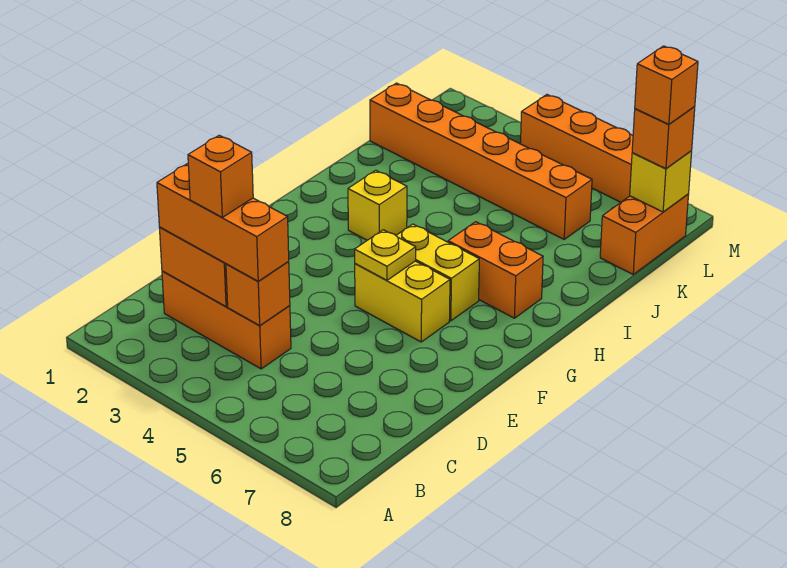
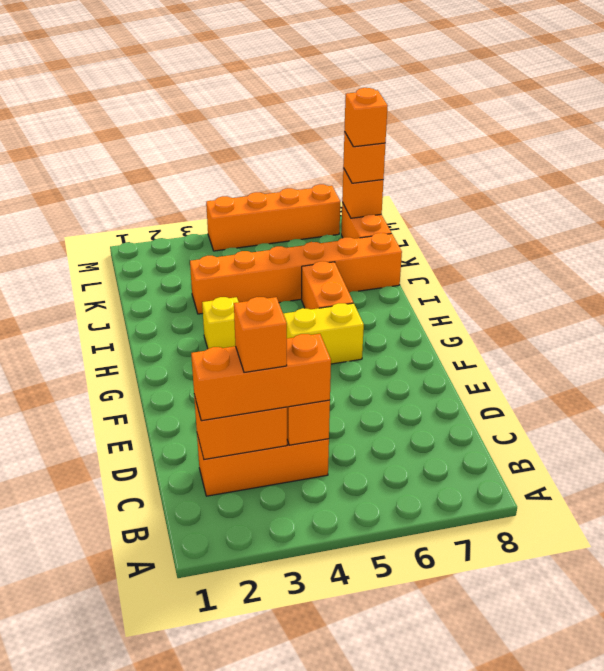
yellow 1x2 brick [355,261,450,342] -> none
yellow 1x1 plate [355,230,416,280] -> none
orange 1x2 brick [448,222,543,318] -> orange 1x2 brick turned to [302,261,353,309]
orange 1x6 brick [370,83,592,239] -> orange 1x6 brick moved to [190,233,402,314]
yellow 1x1 brick [630,151,692,212] -> orange 1x1 brick [342,168,383,218]

